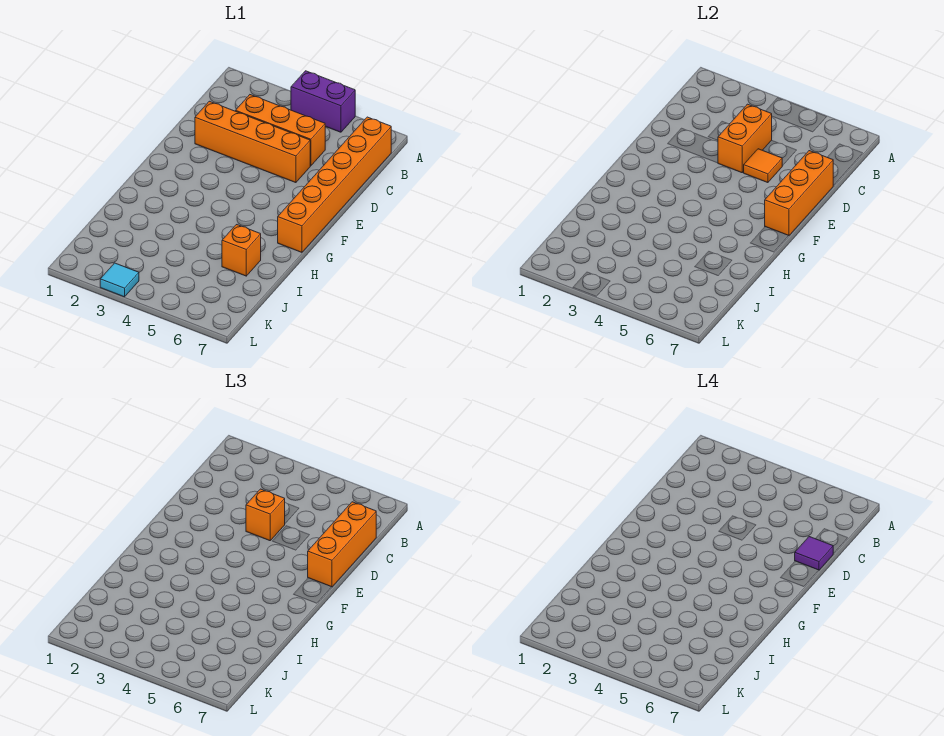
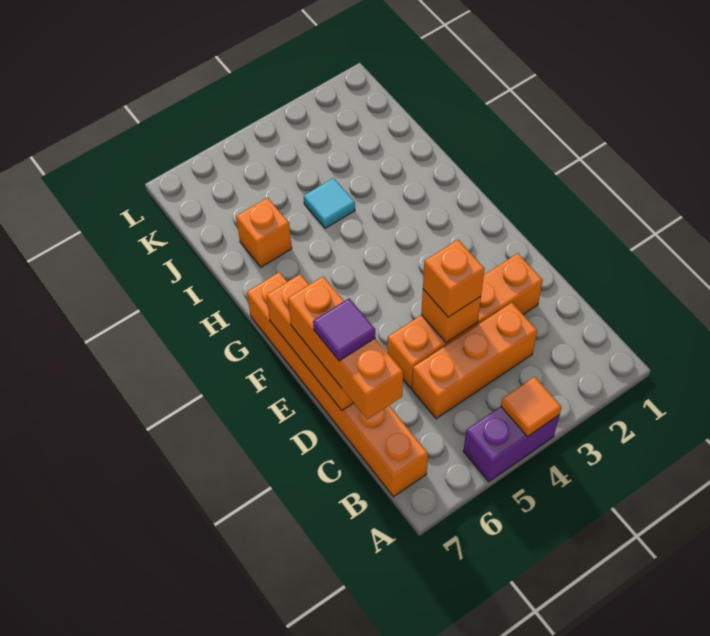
orange 1x2 brick [718,104,772,173] -> orange 1x1 brick [421,289,481,343]
orange 1x1 tile [744,149,782,183] -> orange 1x1 tile moved to [501,377,562,437]
cyan 1x1 tile [100,263,139,297] -> cyan 1x1 tile moved to [304,178,355,228]

